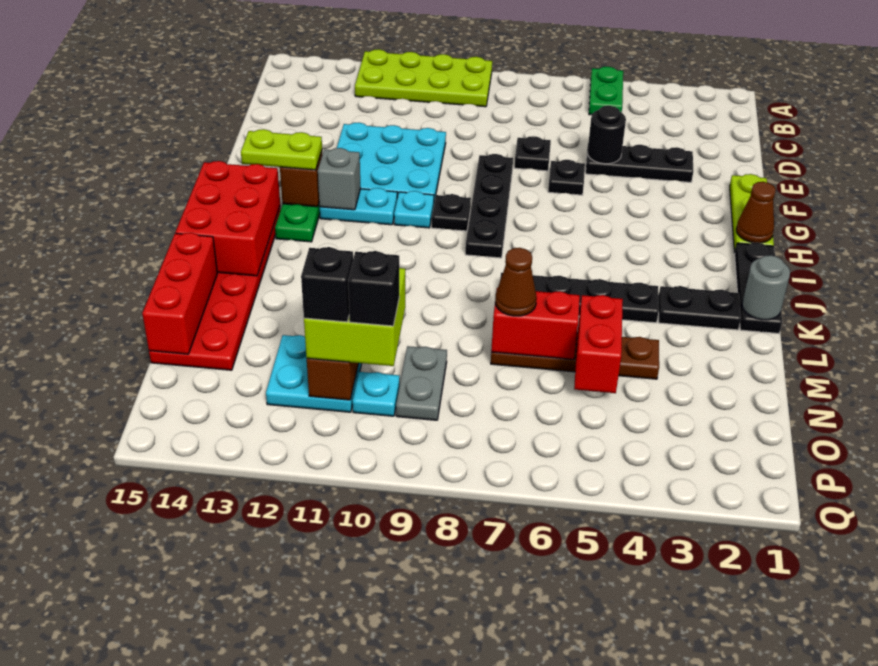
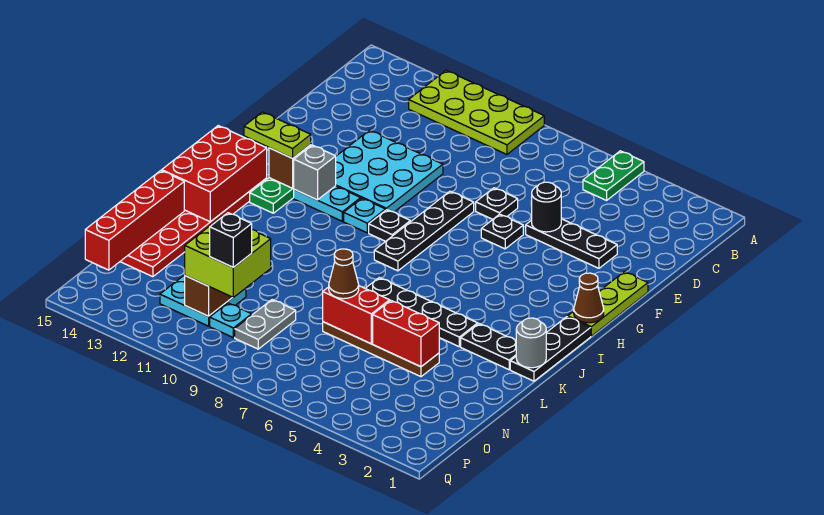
red 1x3 brick [142,233,217,354] -> red 1x4 brick [85,171,184,270]
red 1x2 brick [574,295,623,393] -> red 1x2 brick turned to [373,300,439,367]
black 1x1 brick [301,247,353,322] -> none

